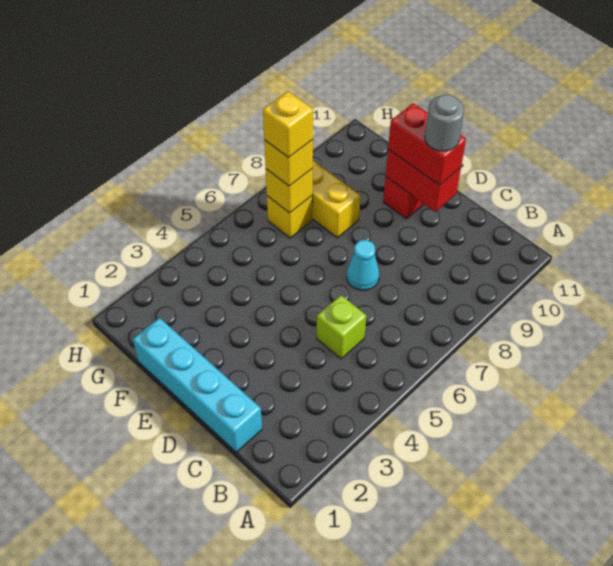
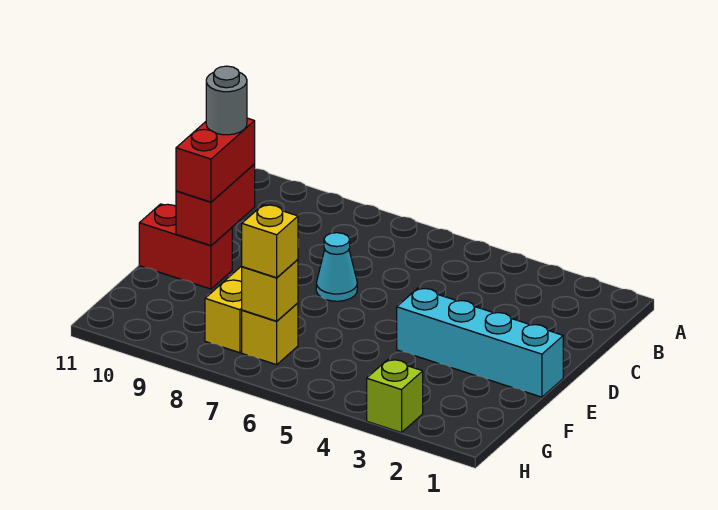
cyan 1x4 brick [133,318,262,452] -> cyan 1x4 brick turned to [397,288,563,397]
lime 1x1 brick [317,295,366,359] -> lime 1x1 brick moved to [367,360,423,433]
yellow 1x1 brick [263,91,313,158] -> none

